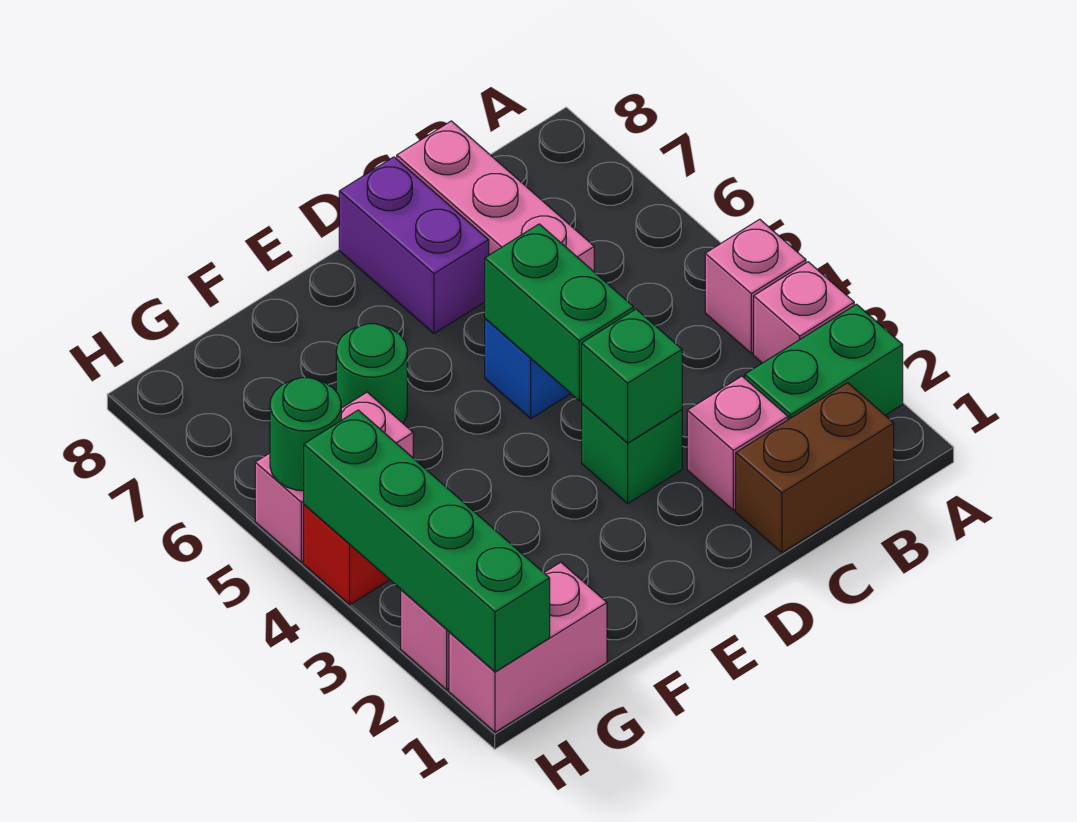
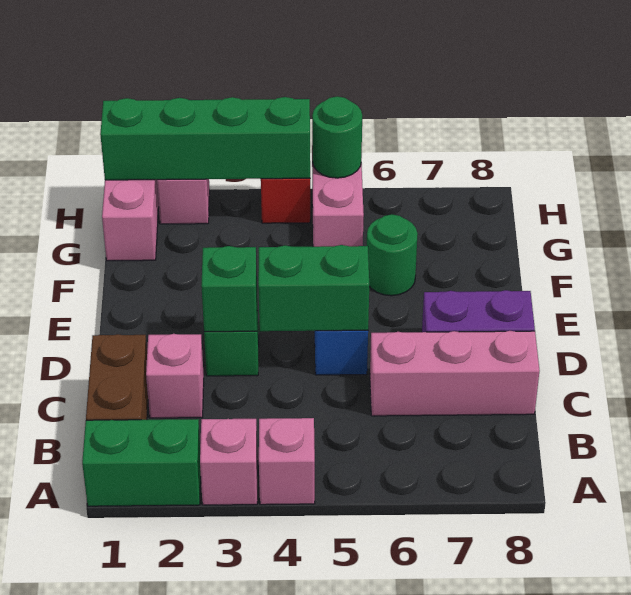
green 1x2 brick [745,304,903,420] -> green 1x2 brick turned to [82,419,201,506]

